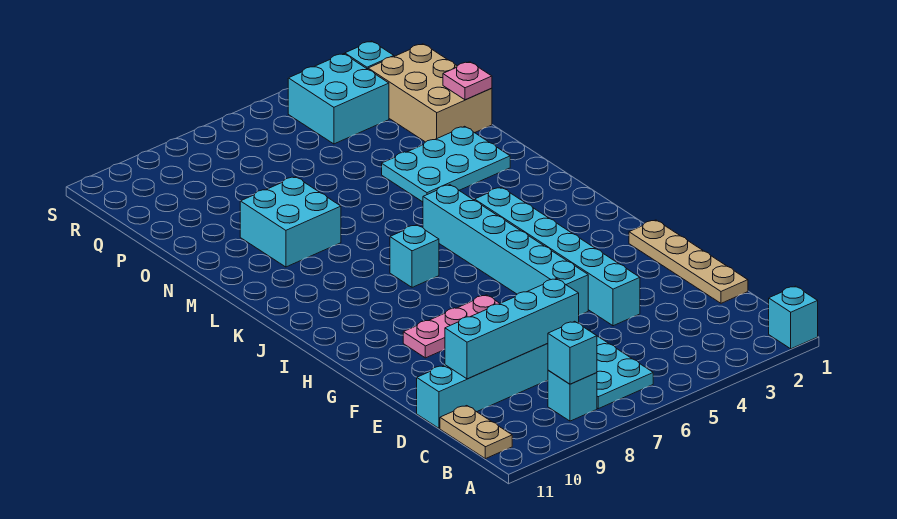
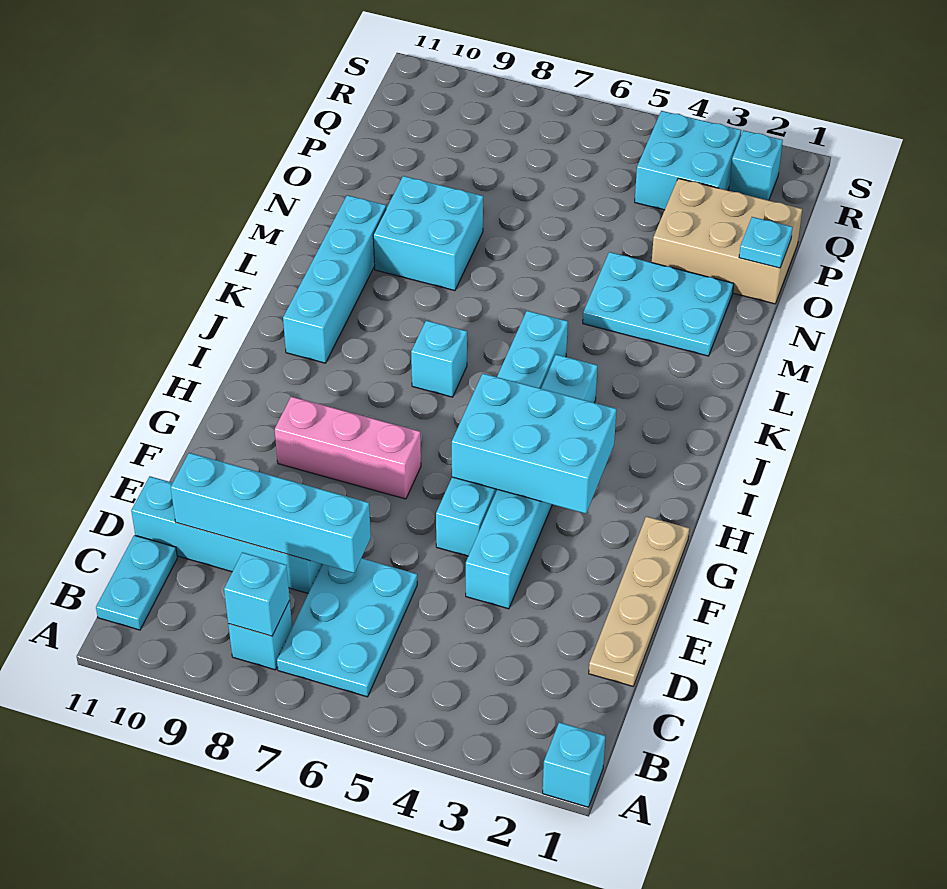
tan 1x2 plate [440,406,512,459] -> cyan 1x2 plate [96,535,177,630]
none -> cyan 2x3 brick [452,374,616,514]
pink 1x3 plate [403,295,500,358] -> pink 1x3 brick [275,397,421,499]
none -> cyan 1x4 brick [283,195,386,363]
tan 2x3 brick [368,44,492,142] -> tan 2x3 brick turned to [652,178,802,304]
pink 1x1 plate [443,62,492,100] -> cyan 1x1 plate [739,217,793,268]

